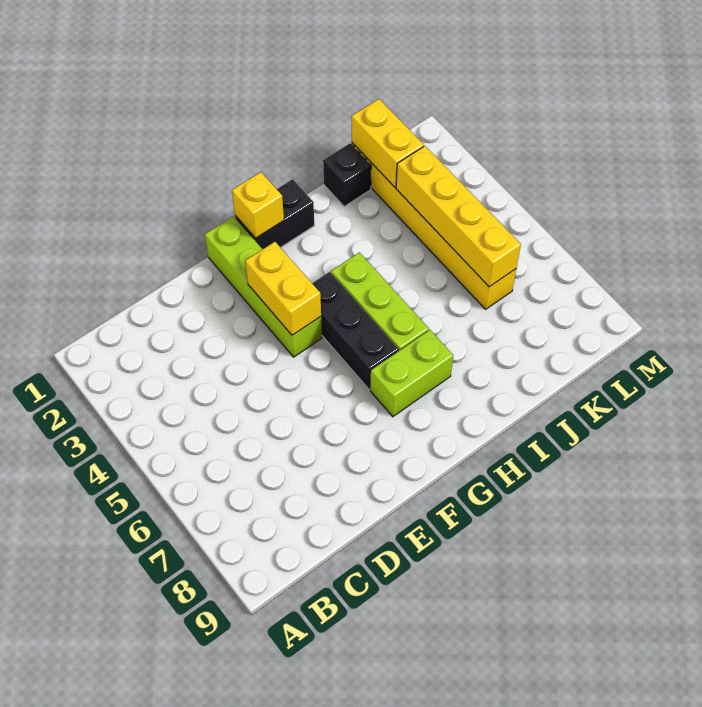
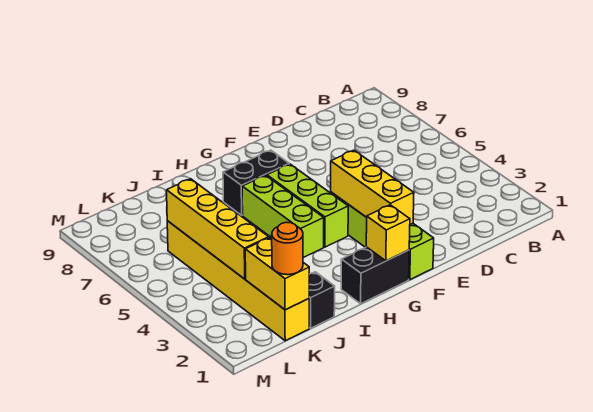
yellow 1x2 brick [245,242,321,335] -> yellow 1x3 brick [331,150,414,224]
black 1x3 brick [312,272,399,389] -> lime 1x3 brick [267,164,348,247]
lime 1x2 brick [370,330,453,417] -> black 1x2 brick [223,150,289,215]
none -> orange 1x1 round brick [272,222,303,275]

